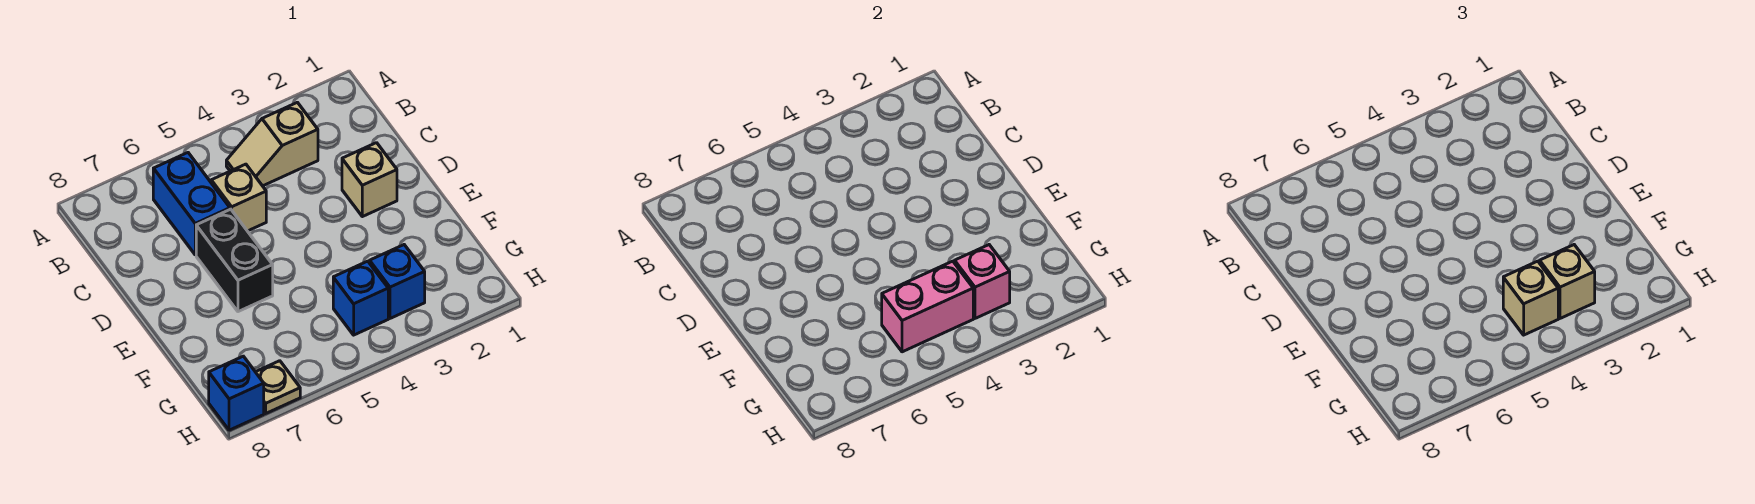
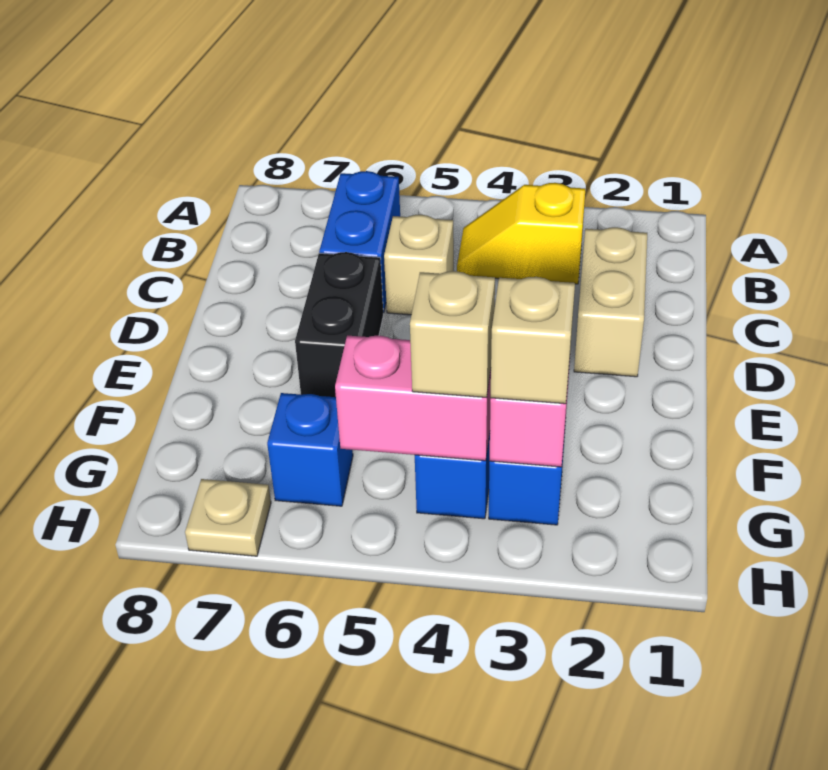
tan 1x2 slope [226,102,318,186] -> yellow 1x2 slope [457,183,586,284]
tan 1x1 brick [342,143,397,217] -> tan 1x2 brick [574,227,647,377]
blue 1x1 brick [209,356,264,430] -> blue 1x1 brick moved to [267,393,353,506]

